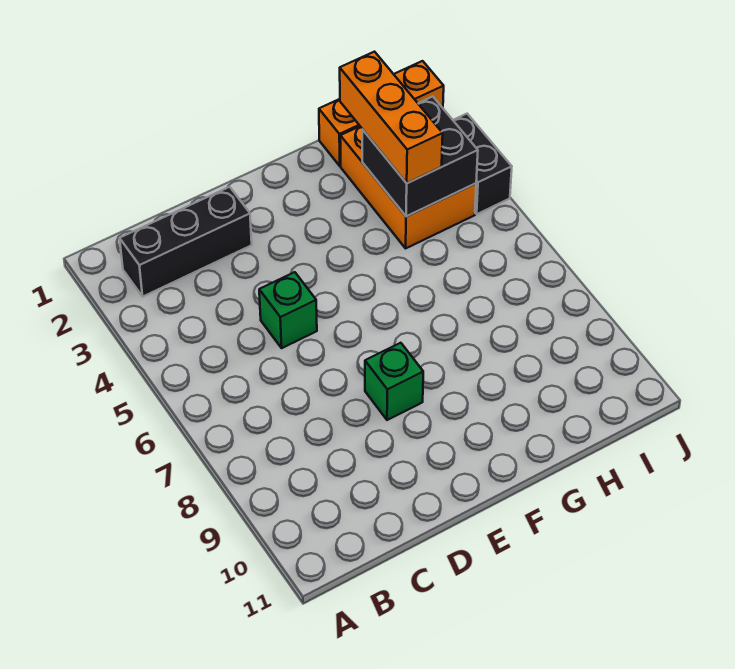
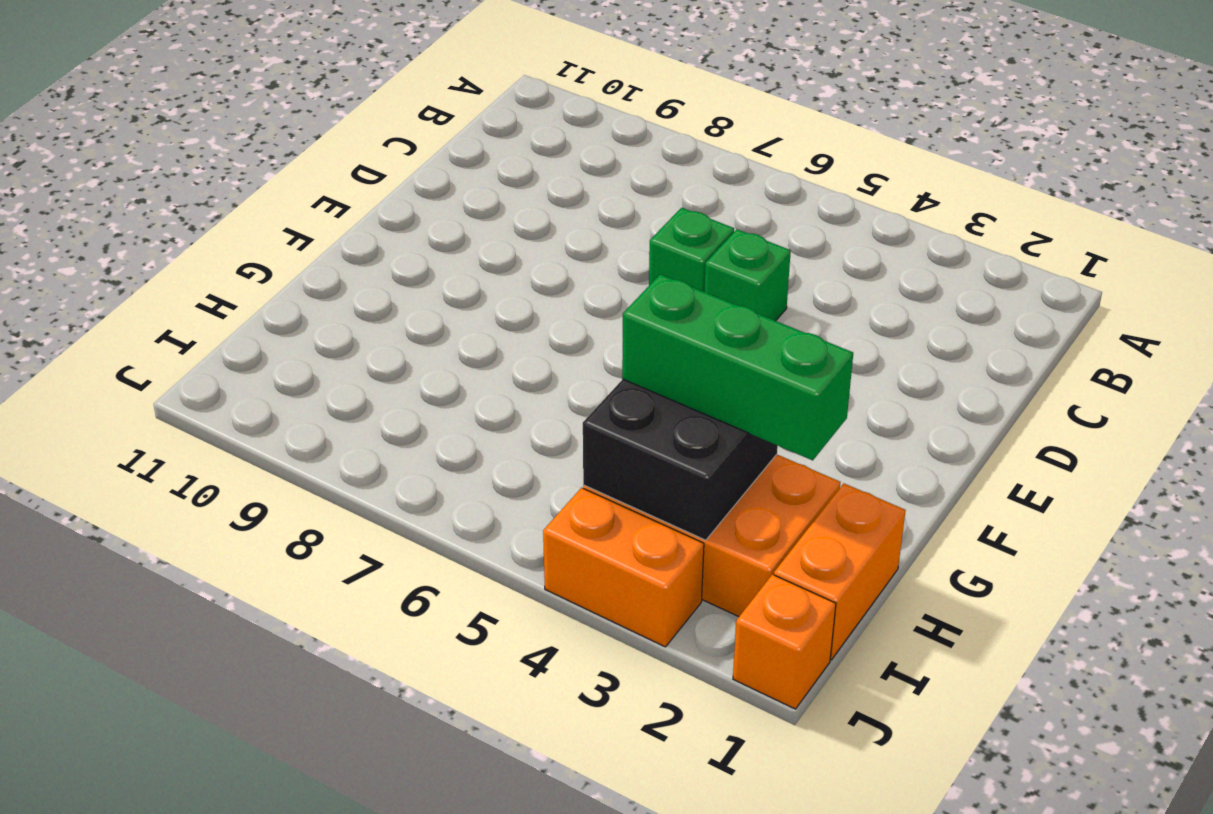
black 1x3 brick [120,187,252,296] -> none
green 1x1 brick [365,343,423,420] -> green 1x1 brick moved to [649,208,734,292]
orange 1x3 brick [340,52,443,183] -> green 1x3 brick [622,274,853,460]
black 1x2 brick [453,114,512,214] -> orange 1x2 brick [543,488,704,647]

